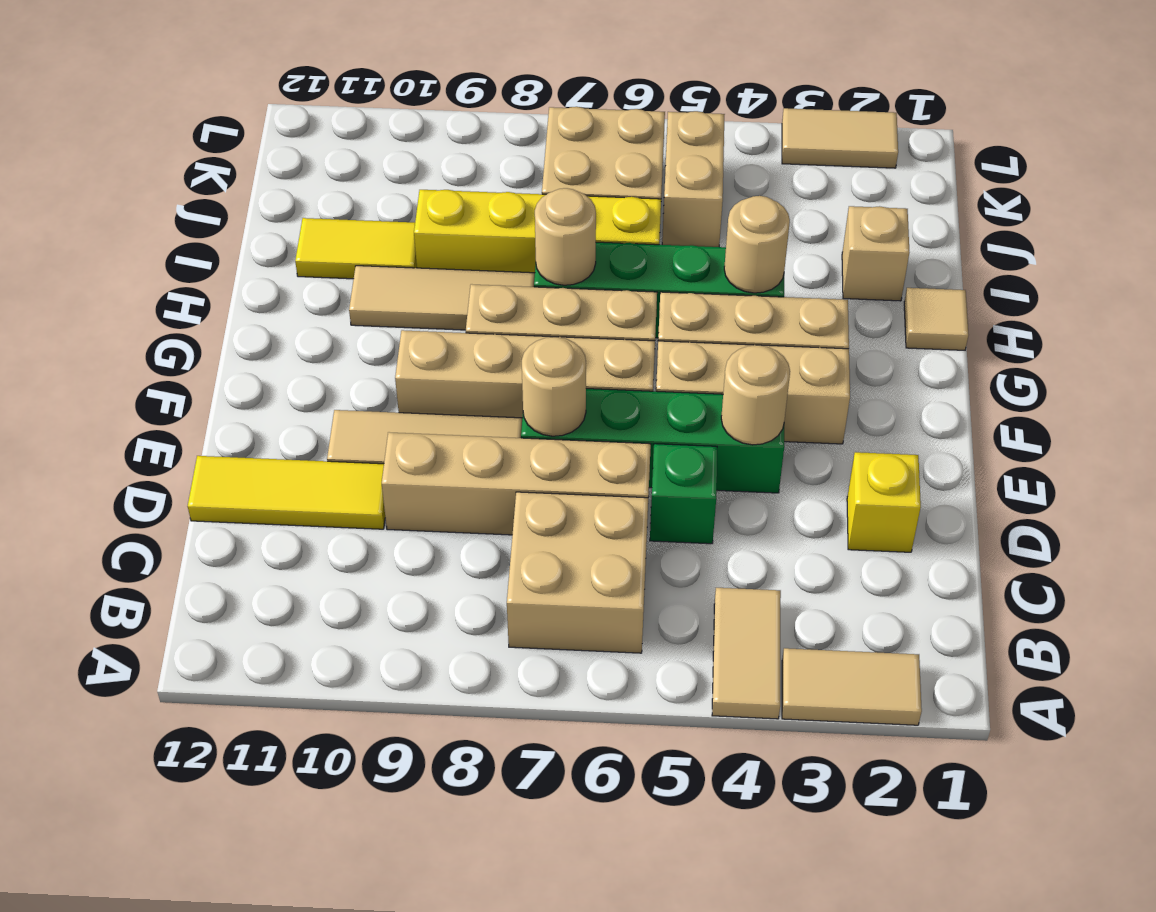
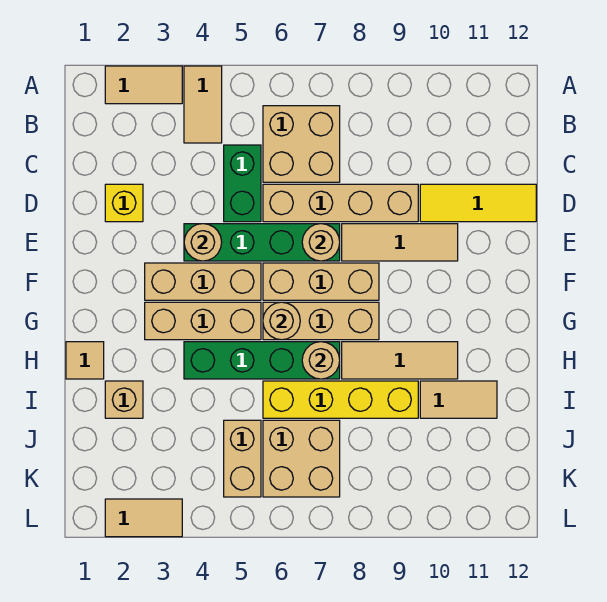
green 1x1 brick [650,444,717,544] -> green 1x2 brick [224,145,261,222]
tan 1x4 brick [395,330,655,418] -> tan 1x3 brick [263,263,379,300]
tan 1x1 round brick [724,196,790,293] -> tan 1x1 round brick moved to [263,302,300,340]
yellow 1x2 tile [295,218,417,279] -> tan 1x2 tile [420,381,497,418]

